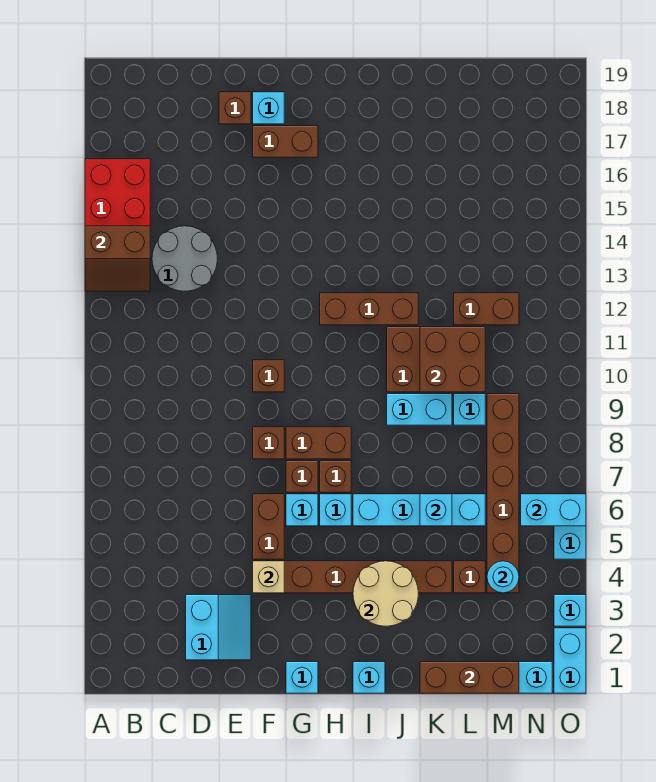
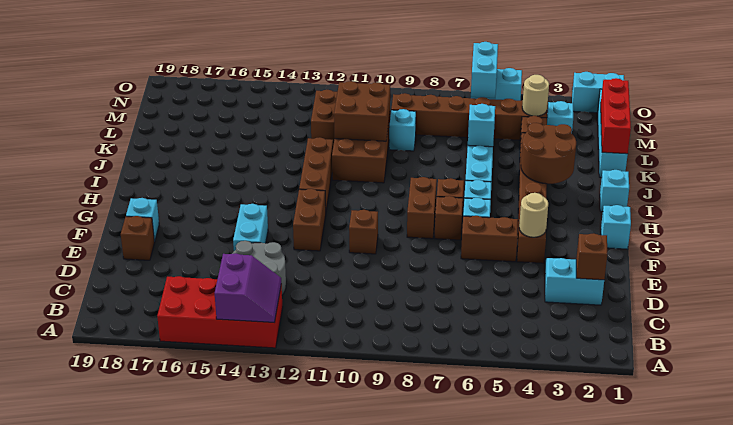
brown 2x2 slope [85,226,150,291] -> purple 2x2 slope [215,253,281,323]
tan 1x1 brick [253,561,284,593] -> tan 1x1 round brick [519,193,548,237]
brown 1x1 brick [253,427,284,459] -> brown 1x1 brick moved to [576,233,607,280]
brown 1x2 brick [253,126,318,157] -> brown 1x2 brick moved to [293,189,326,251]
tan 2x2 round brick [353,561,418,626] -> brown 2x2 round brick [521,123,576,184]
cyan 1x2 brick [387,394,452,425] -> cyan 1x2 brick moved to [233,204,268,251]
brown 1x3 brick [420,662,519,693] -> red 1x3 brick [601,78,631,154]
cyan 1x1 round brick [487,561,519,593] -> tan 1x1 round brick [522,75,549,116]
cyan 1x1 brick [554,595,586,626] -> cyan 1x1 brick moved to [547,101,573,129]

